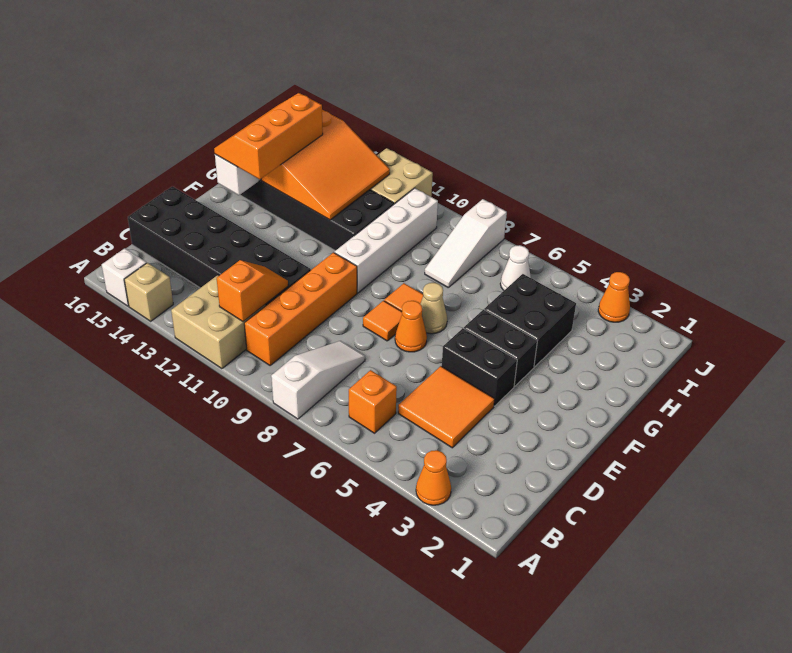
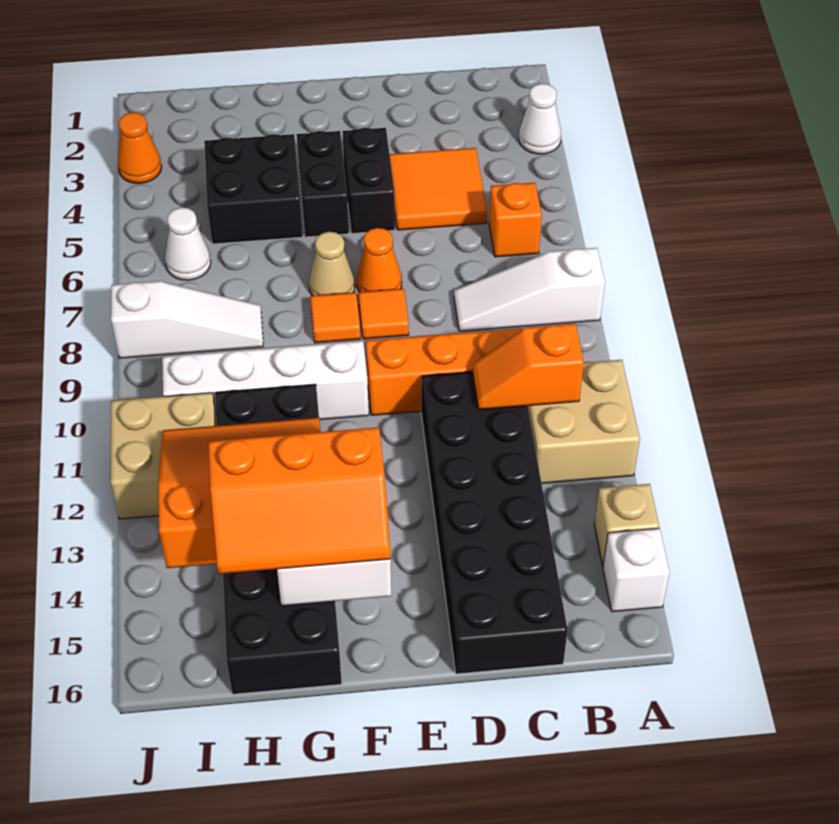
orange 1x1 cone [416,450,451,505] -> white 1x1 cone [519,84,561,154]

